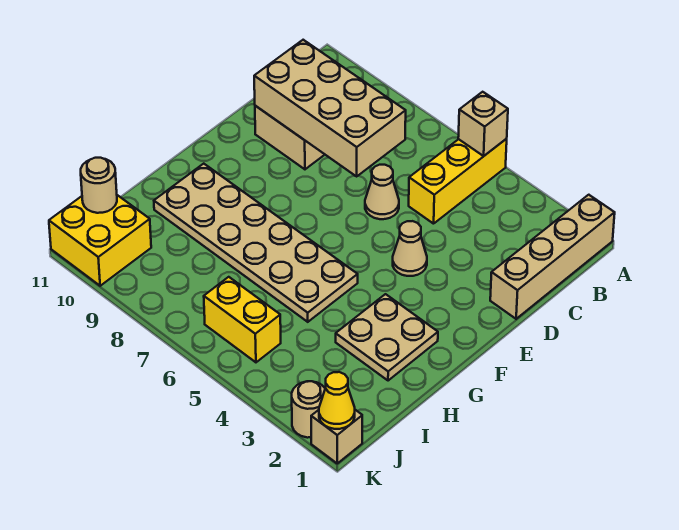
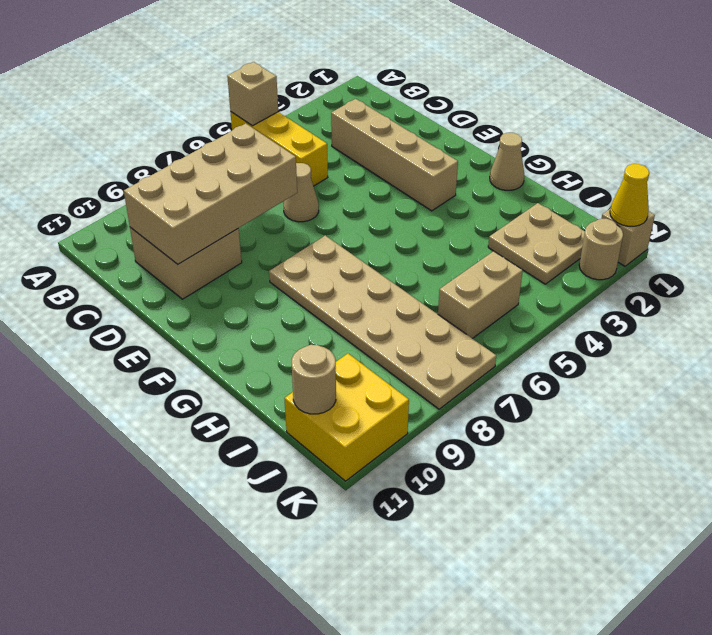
tan 1x4 brick [490,195,615,319] -> tan 1x4 brick moved to [331,99,458,211]
tan 1x1 cone [393,221,427,276] -> tan 1x1 cone moved to [490,133,525,190]
tan 2x2 plate [336,294,438,381] -> tan 2x2 plate moved to [488,203,585,284]
tan 2x6 plate [154,164,358,322] -> tan 2x6 plate turned to [269,236,496,409]
yellow 1x2 brick [204,277,281,362] -> tan 1x2 brick [438,251,523,339]

